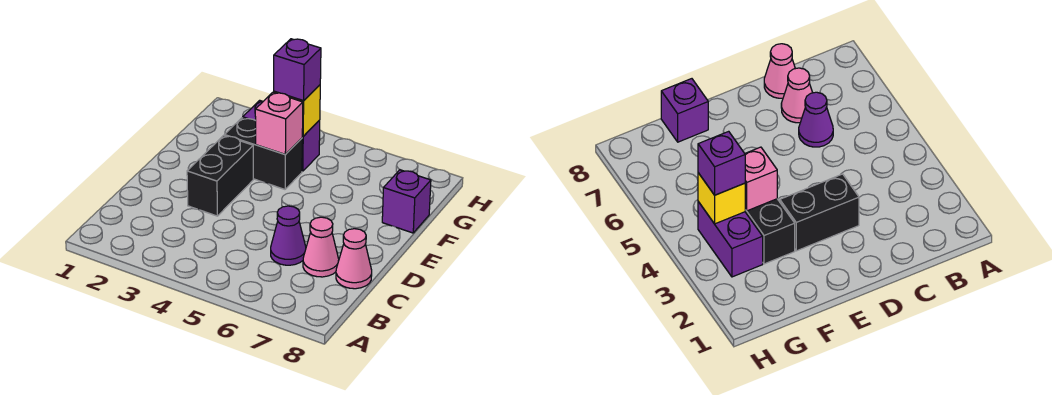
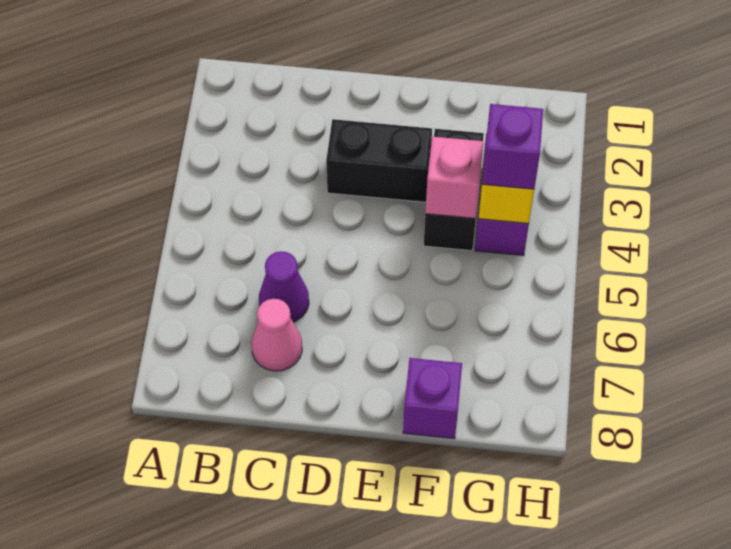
pink 1x1 cone [336,229,372,289] -> none

